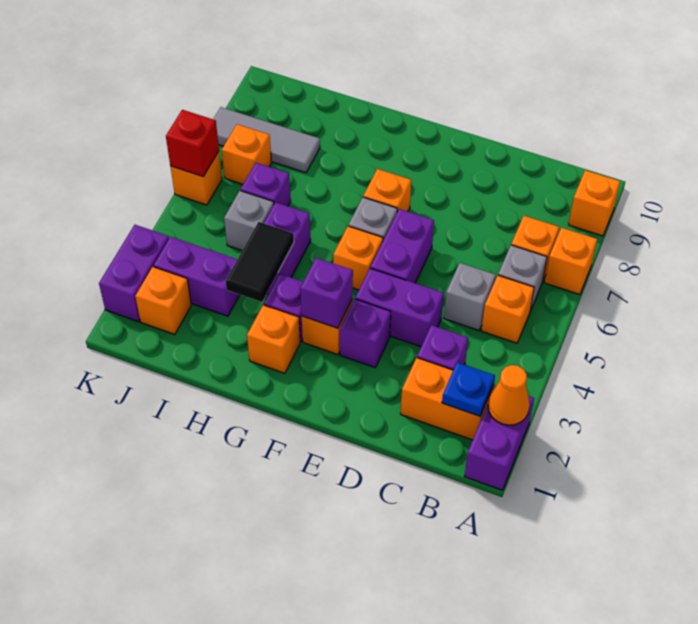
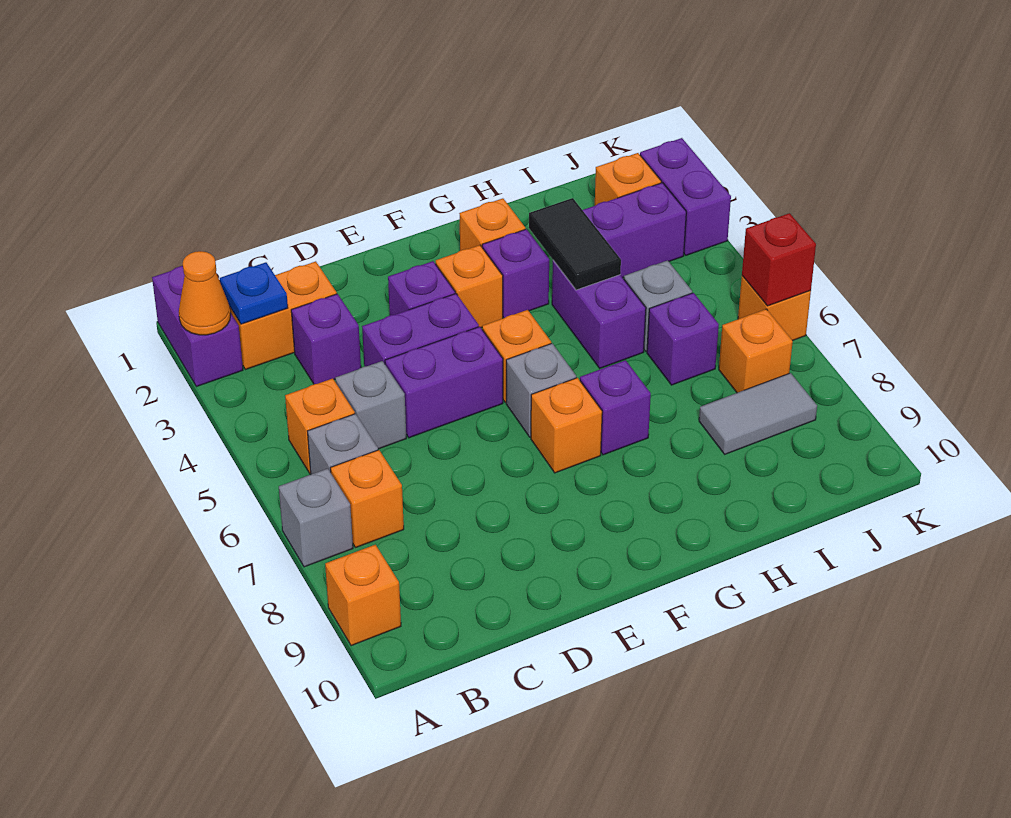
orange 1x1 brick [544,228,597,295] -> grey 1x1 brick [279,468,353,567]
purple 1x2 brick [371,209,434,283] -> purple 1x2 brick turned to [385,327,503,438]
purple 1x1 brick [300,258,353,328] -> purple 1x1 brick moved to [580,360,651,455]
grey 1x3 tile [213,107,320,173] -> grey 1x2 tile [699,373,817,454]

